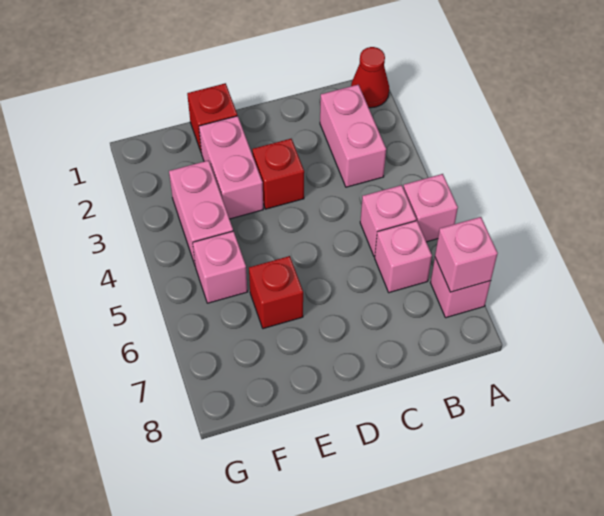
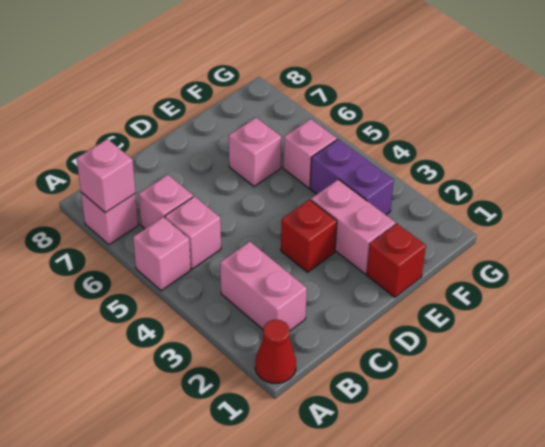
red 1x1 brick [249,256,303,329] -> pink 1x1 brick [229,118,281,186]
pink 1x2 brick [169,160,233,267] -> purple 1x2 brick [310,139,394,215]

